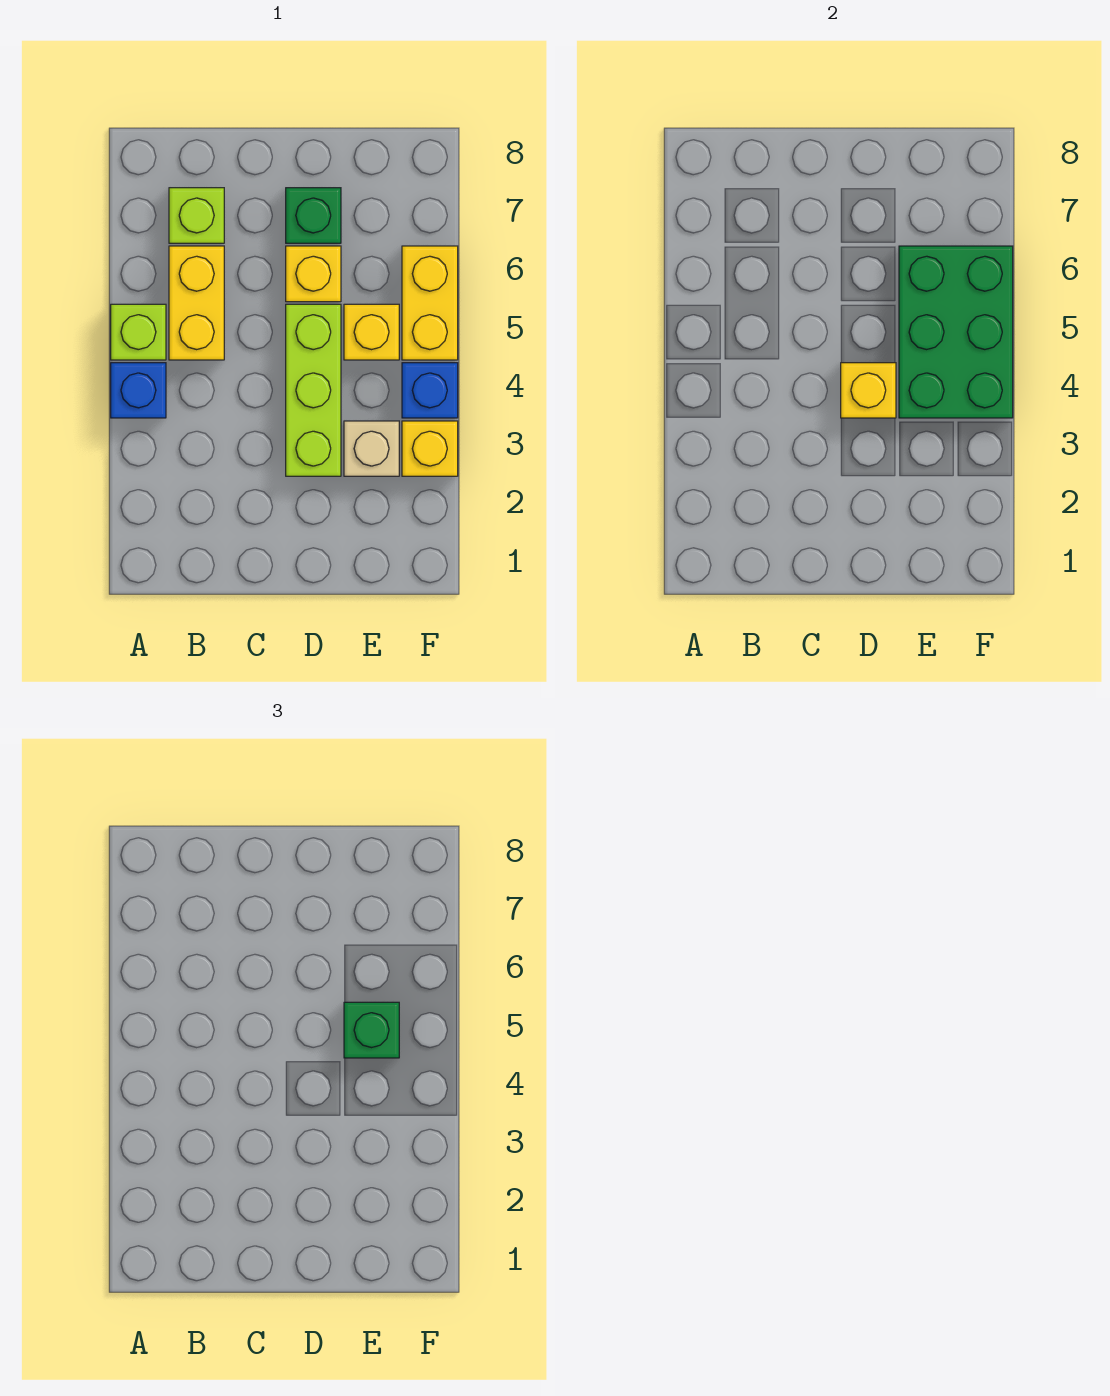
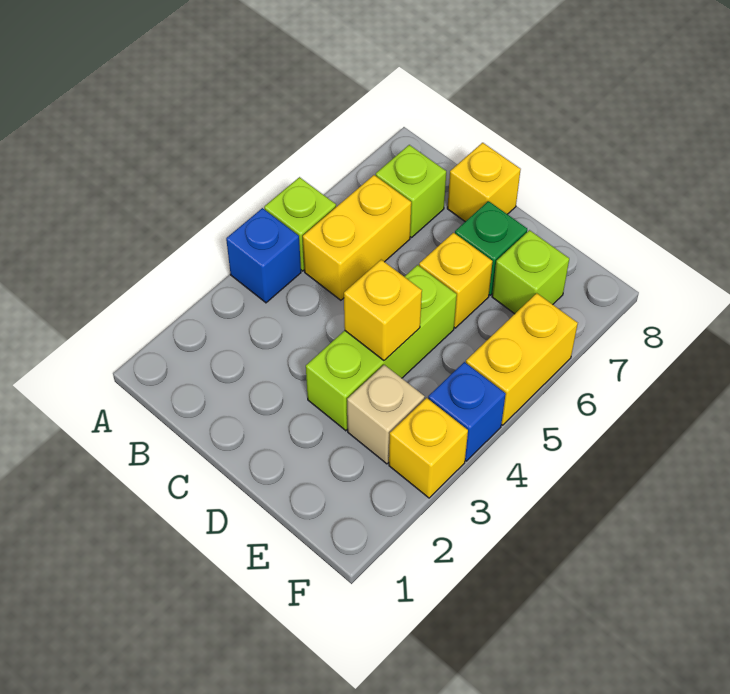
green 2x3 brick [899,246,1013,418] -> none
yellow 1x1 brick [344,304,399,360] -> yellow 1x1 brick moved to [447,143,521,222]
green 1x1 brick [344,1002,399,1058] -> none
none -> lime 1x1 brick [492,230,569,314]

